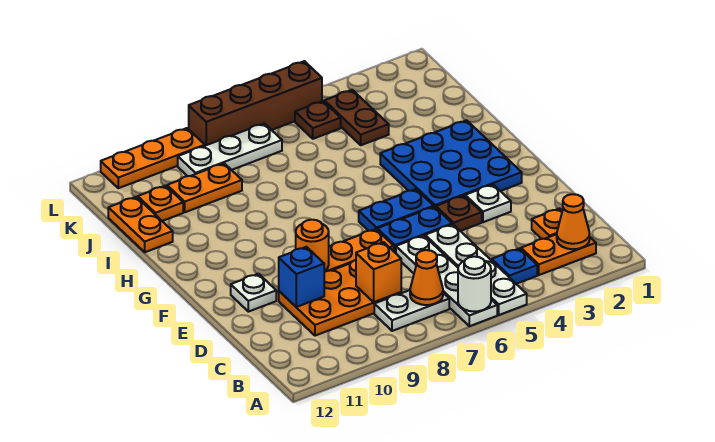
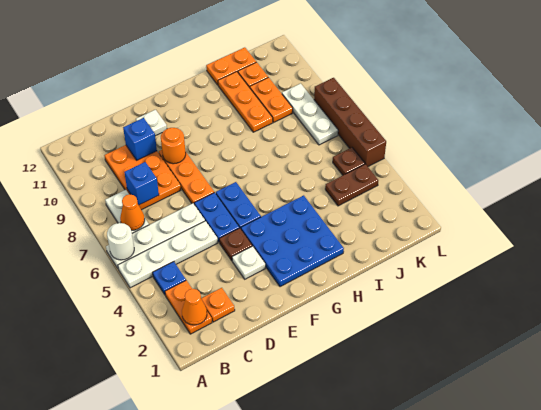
orange 1x1 brick [356,242,401,302] -> blue 1x1 brick [124,162,159,205]
orange 1x3 plate [101,128,205,188] -> orange 1x3 plate moved to [218,72,273,132]

